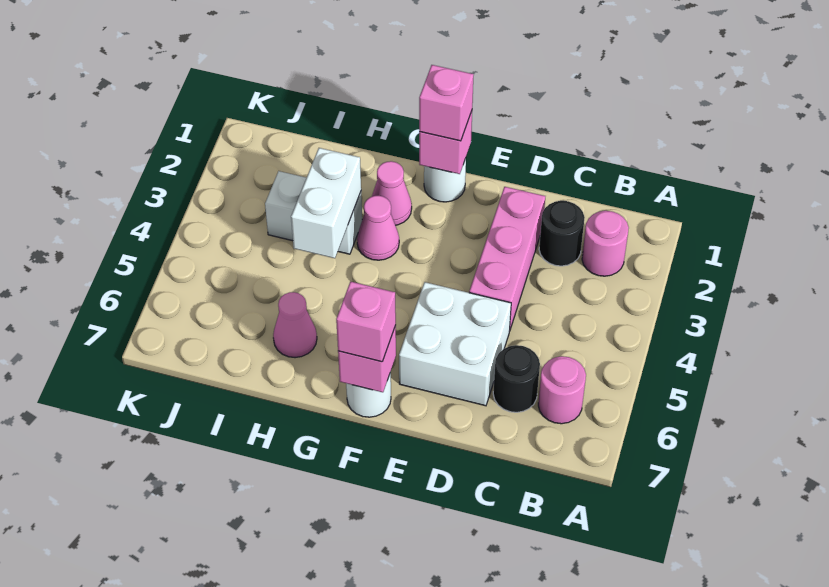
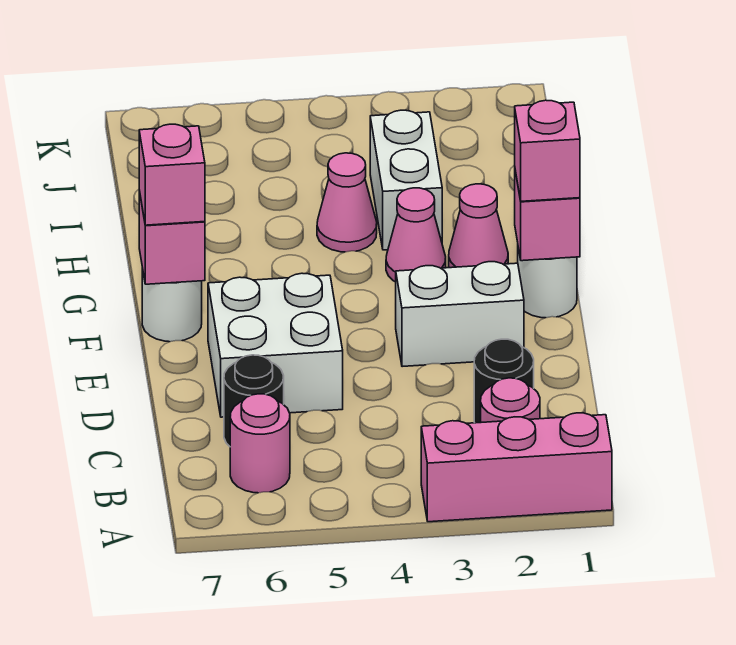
pink 1x3 brick [469,187,545,331] -> pink 1x3 brick moved to [421,413,612,522]
white 1x2 brick [291,148,361,258] -> white 1x2 brick moved to [396,262,524,367]
pink 1x1 cone [273,292,317,358] -> pink 1x1 cone moved to [317,153,377,252]

